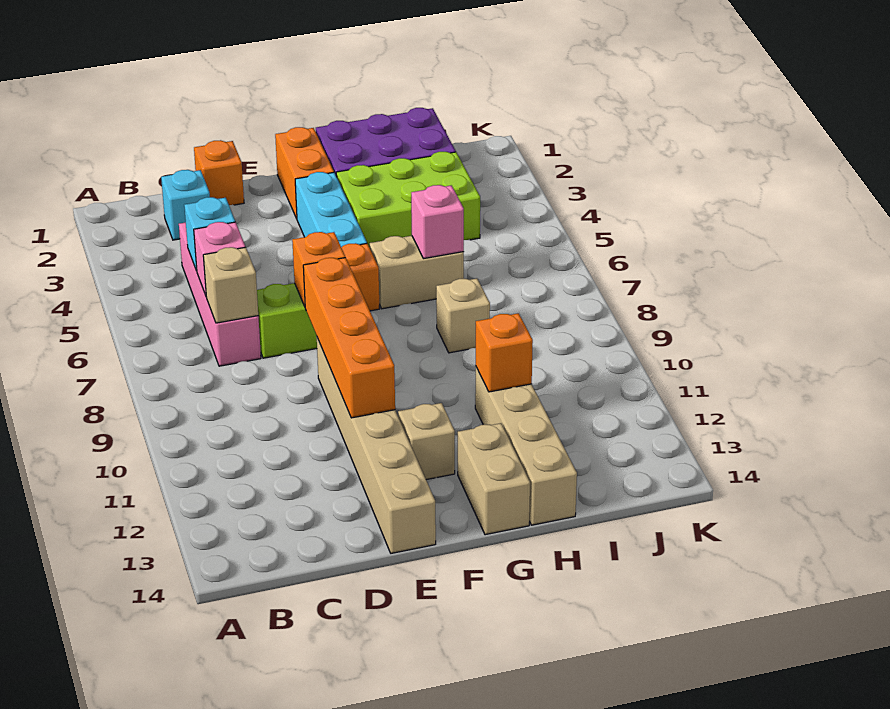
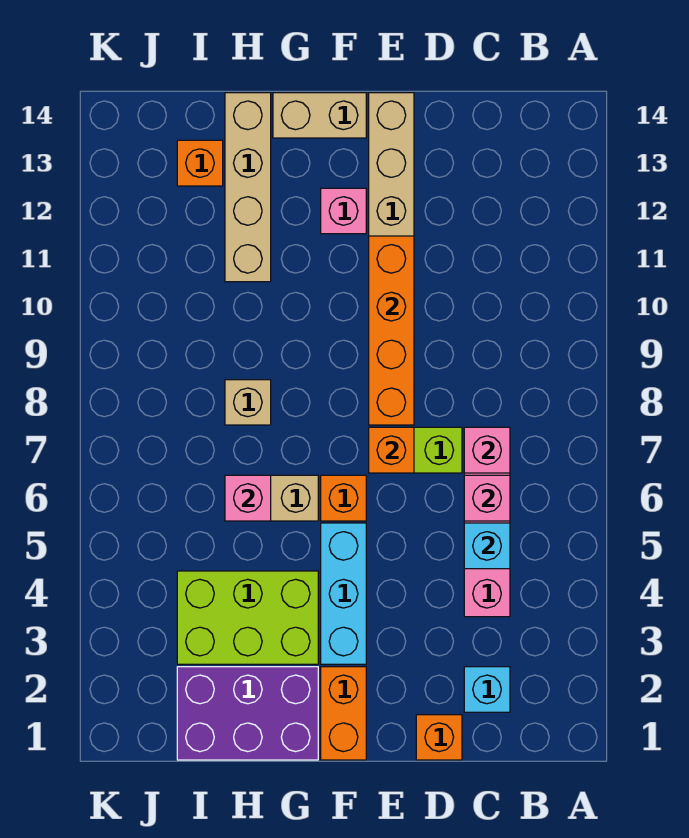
tan 1x1 brick [203,247,258,323] -> pink 1x1 brick [464,427,510,473]
tan 1x1 brick [398,403,455,480] -> pink 1x1 brick [321,188,366,234]
tan 1x2 brick [458,423,530,535] -> tan 1x2 brick turned to [273,93,366,138]
orange 1x1 brick [476,313,533,392] -> orange 1x1 brick moved to [177,140,223,186]

